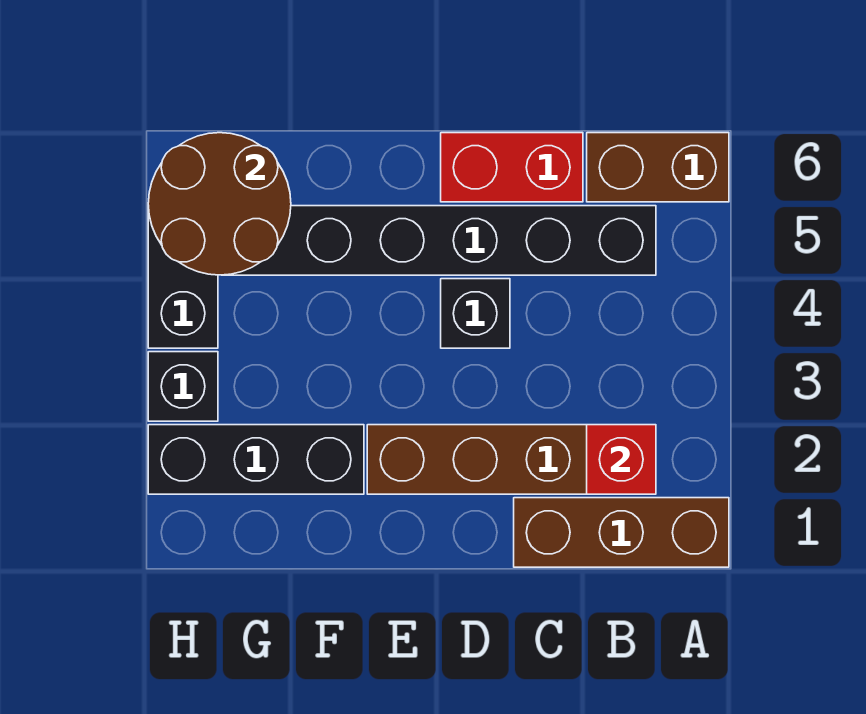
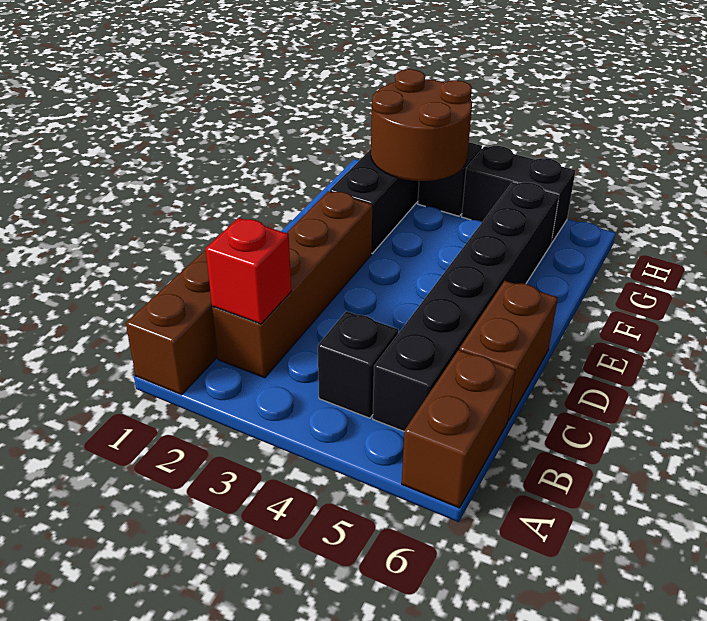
red 1x2 brick [441,133,583,202] -> brown 1x2 brick [459,281,558,421]
black 1x1 brick [441,279,510,348] -> black 1x1 brick moved to [318,311,398,418]
brown 2x2 round brick [148,133,291,275] -> brown 2x2 round brick moved to [371,69,472,181]

